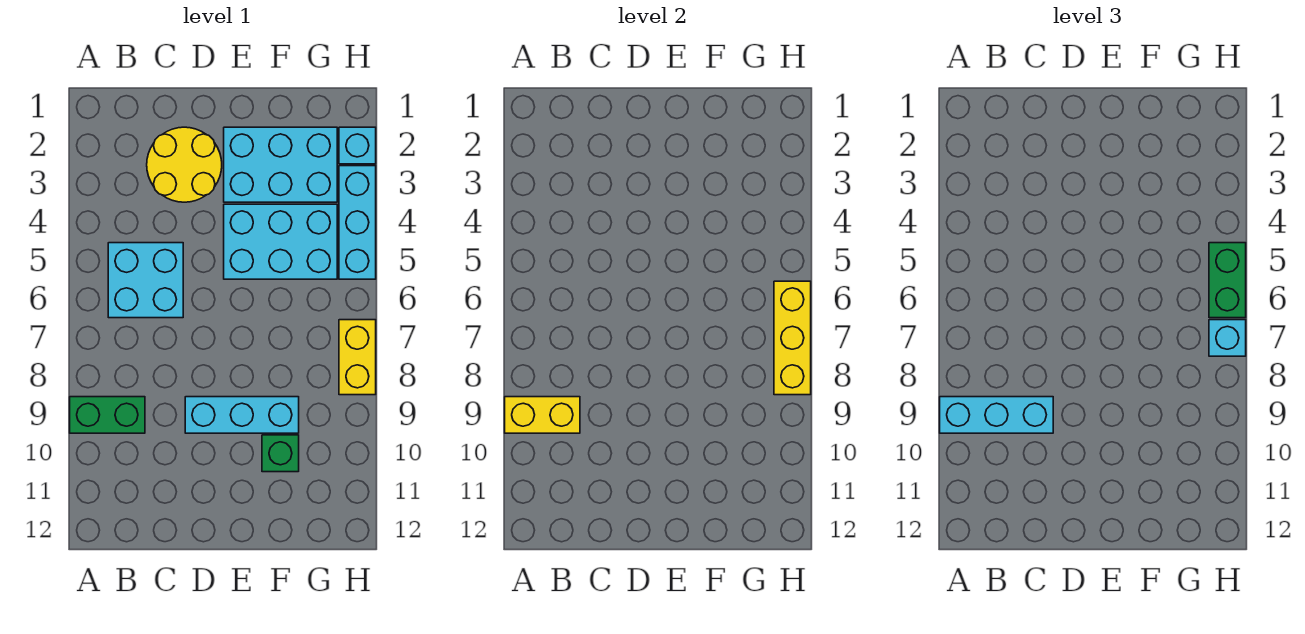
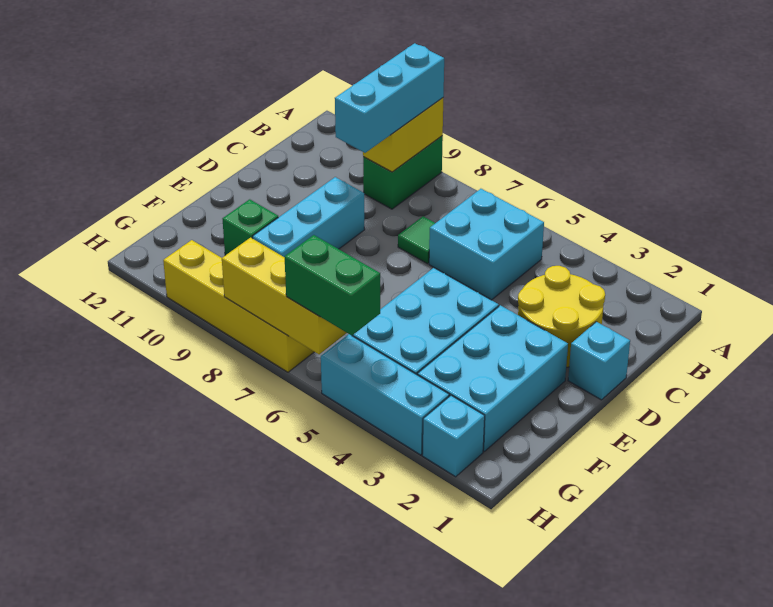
none -> green 1x1 tile [398,216,435,264]
yellow 1x2 brick [339,320,376,395] -> yellow 1x4 brick [163,240,314,372]
cyan 1x1 brick [1209,320,1246,356] -> cyan 1x1 brick moved to [568,322,630,400]

